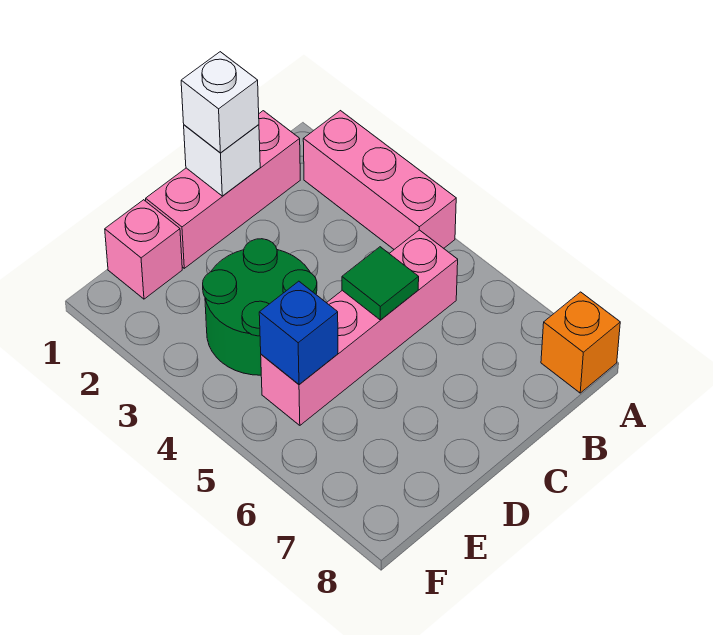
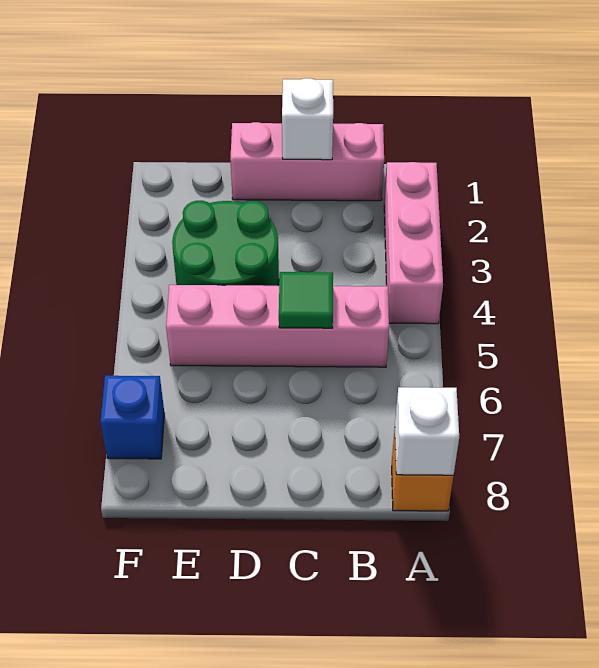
white 1x1 brick [181,52,259,153] -> white 1x1 brick moved to [395,387,459,475]
pink 1x1 brick [105,200,182,299] -> none
blue 1x1 brick [259,281,338,384] -> blue 1x1 brick moved to [101,376,165,459]

